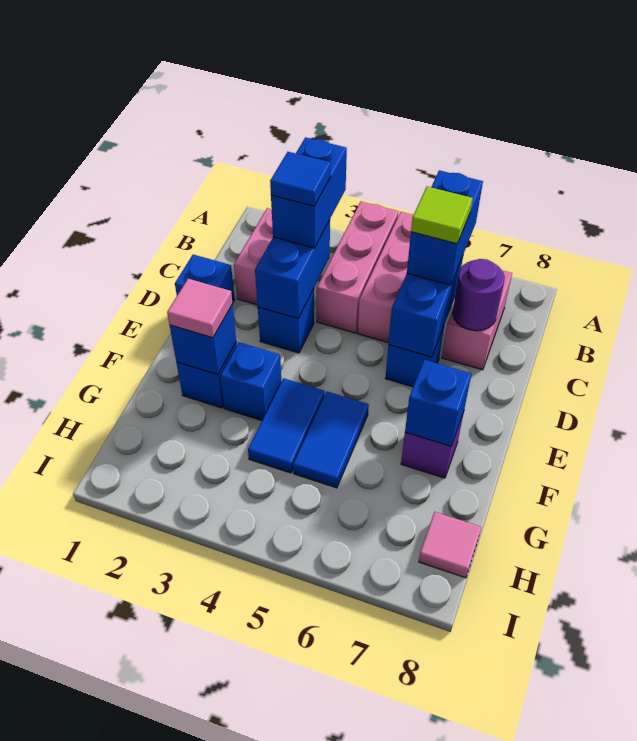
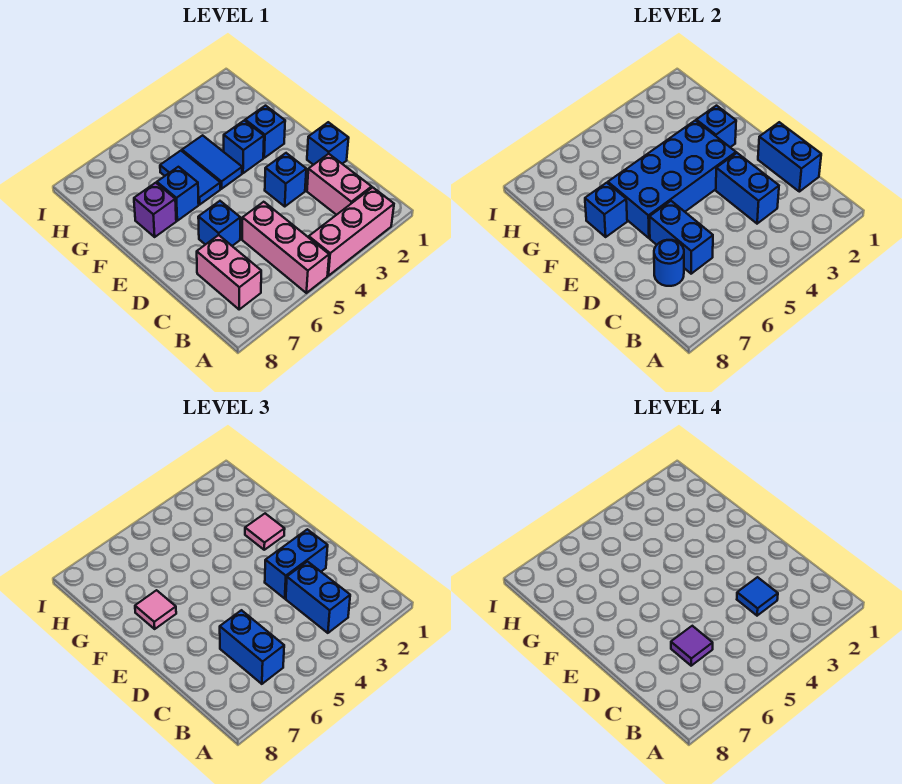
pink 1x3 brick [317,202,399,333] -> pink 1x3 brick turned to [309,187,394,276]
none -> blue 1x2 brick [758,122,821,192]
lime 1x1 tile [411,187,473,244] -> purple 1x1 tile [671,626,713,666]
purple 1x1 round brick [453,259,505,331] -> blue 1x1 round brick [654,240,684,286]
none -> blue 1x2 brick [265,529,328,598]
none -> blue 2x4 brick [608,120,736,238]
none -> blue 1x1 brick [157,167,199,221]
pink 1x1 tile [419,512,481,578] -> pink 1x1 tile moved to [135,590,176,629]

